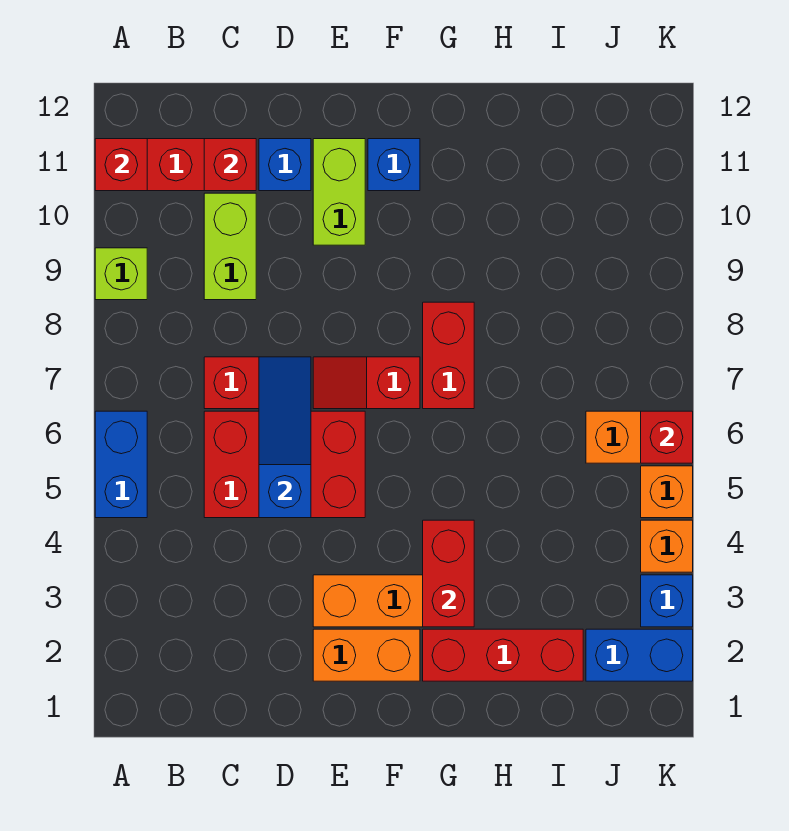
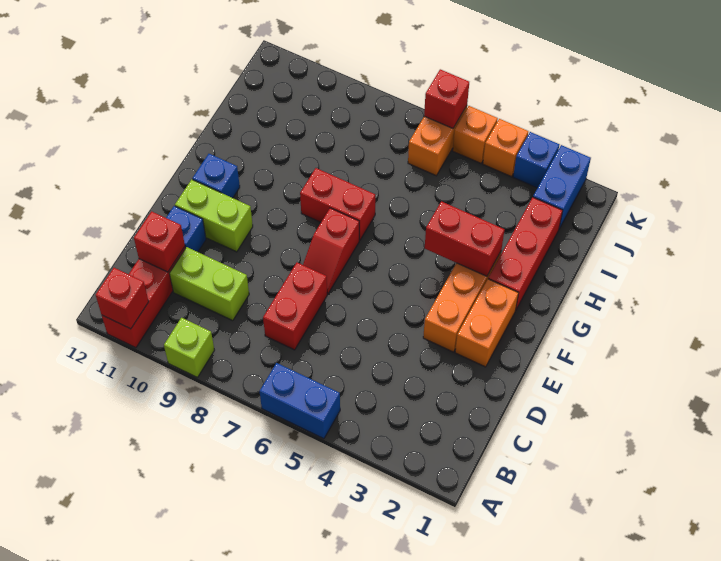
red 2x3 brick [204,411,365,518] -> none
blue 1x3 slope [259,357,311,518] -> none

